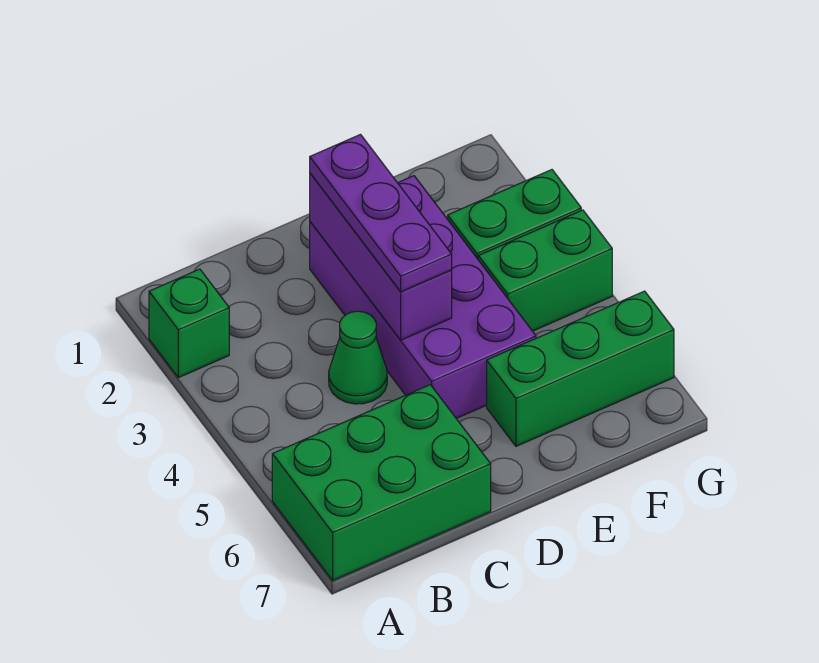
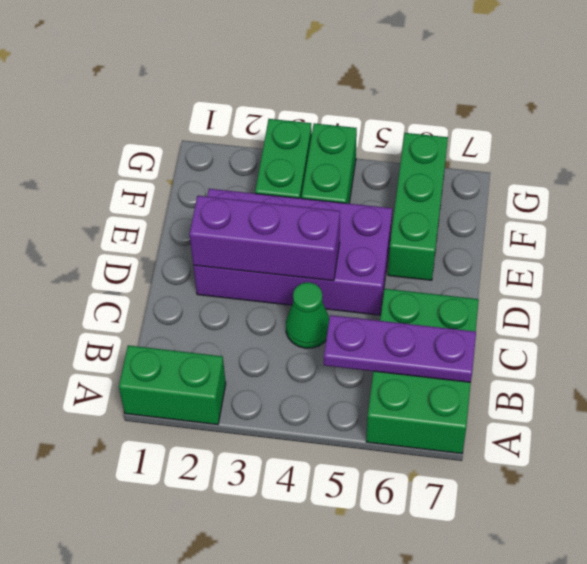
green 1x1 brick [149,269,229,378] -> green 1x2 brick [119,345,226,425]
purple 1x3 plate [310,135,452,292] -> purple 1x3 plate moved to [324,315,476,382]

